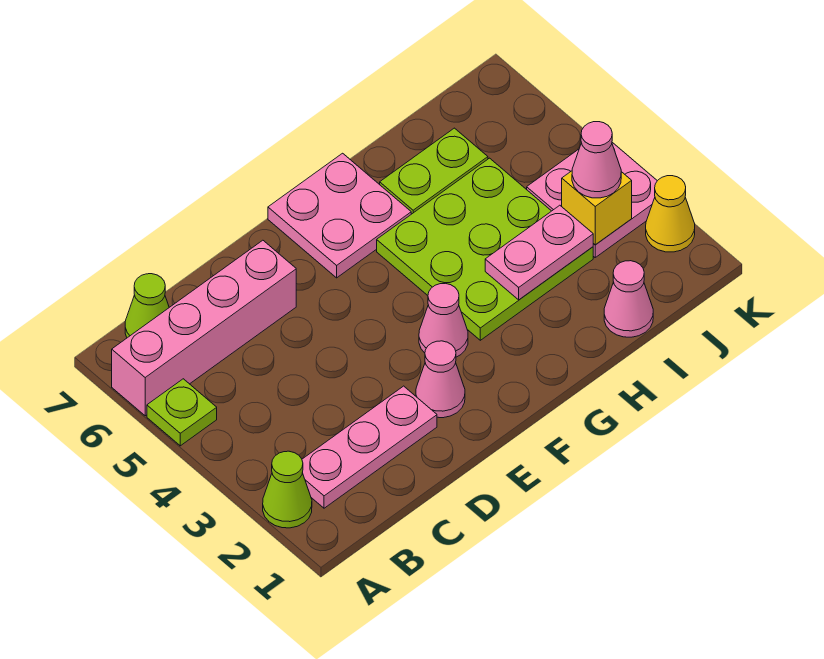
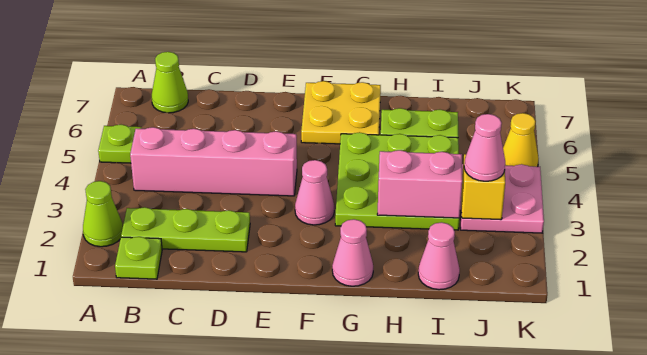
pink 1x4 brick [112,240,296,416] -> pink 1x4 brick moved to [130,127,297,196]
none -> lime 1x1 plate [115,237,162,279]
pink 1x3 plate [302,386,437,508] -> lime 1x3 plate [121,207,250,252]
pink 1x1 cone [416,341,465,418] -> pink 1x1 cone moved to [332,219,373,286]
pink 2x2 plate [268,153,411,278] -> yellow 2x2 plate [301,81,381,144]
pink 1x2 plate [485,205,593,300] -> pink 1x2 brick [377,150,462,218]
yellow 1x1 cone [646,176,695,252] -> yellow 1x1 cone moved to [503,113,539,167]

